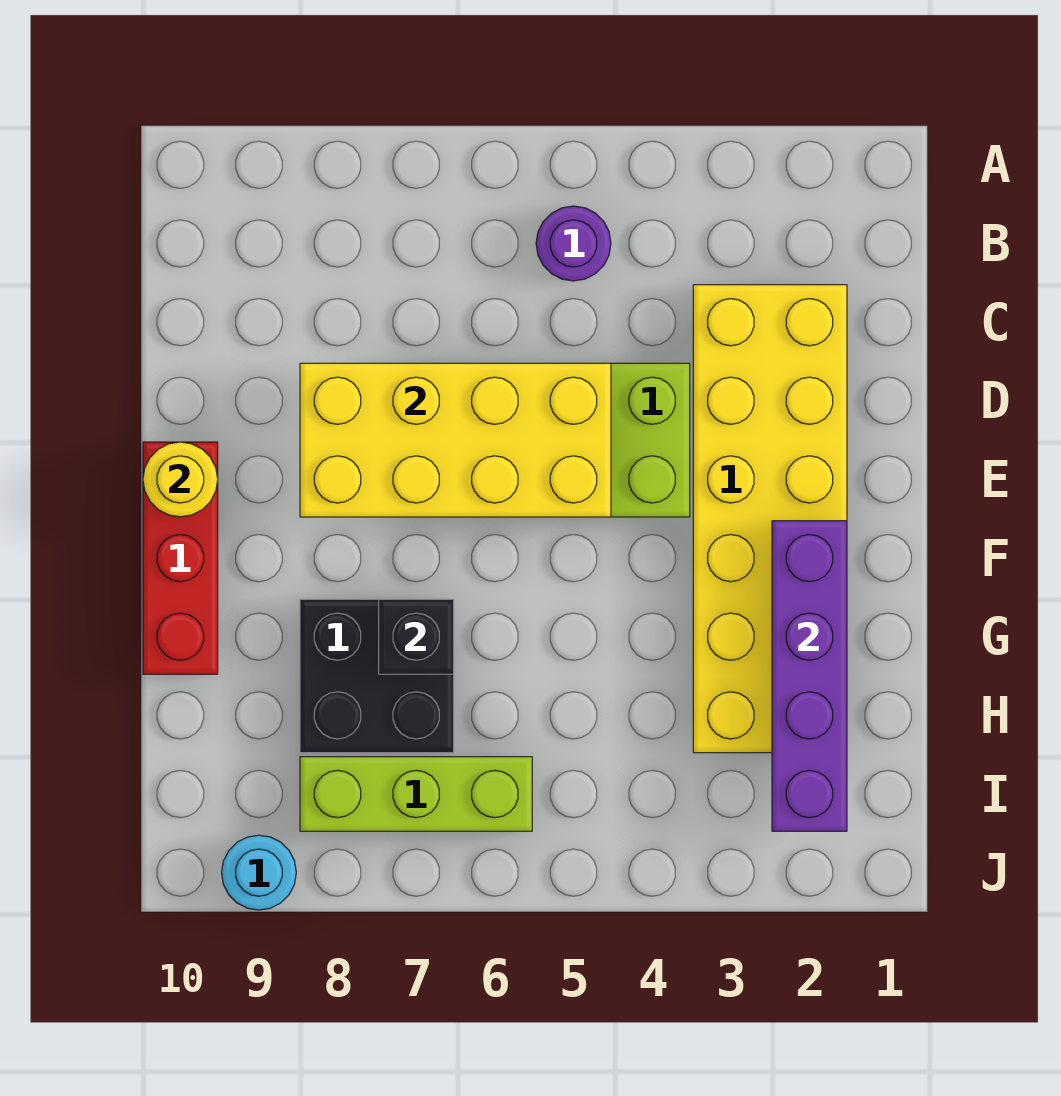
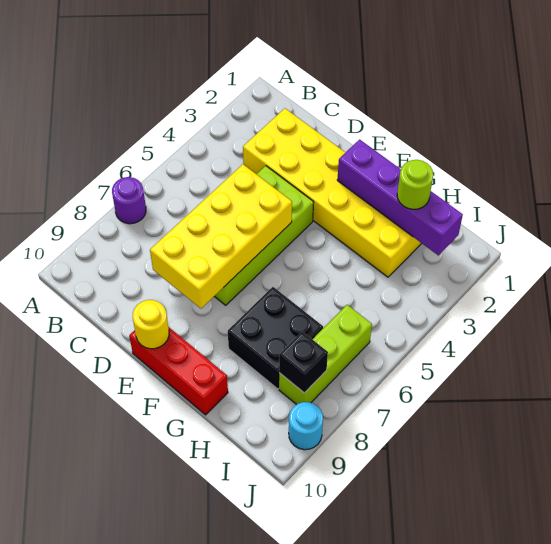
purple 1x1 round brick [536,206,611,281] -> purple 1x1 round brick moved to [112,177,146,224]
black 1x1 brick [379,599,454,674] -> black 1x1 brick moved to [279,332,328,393]
none -> lime 1x1 round brick [397,160,433,209]

